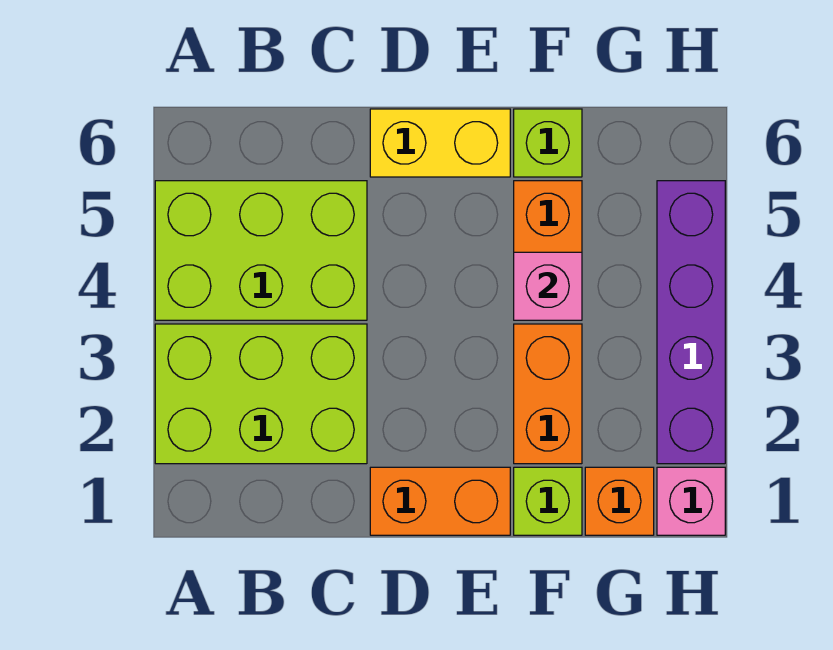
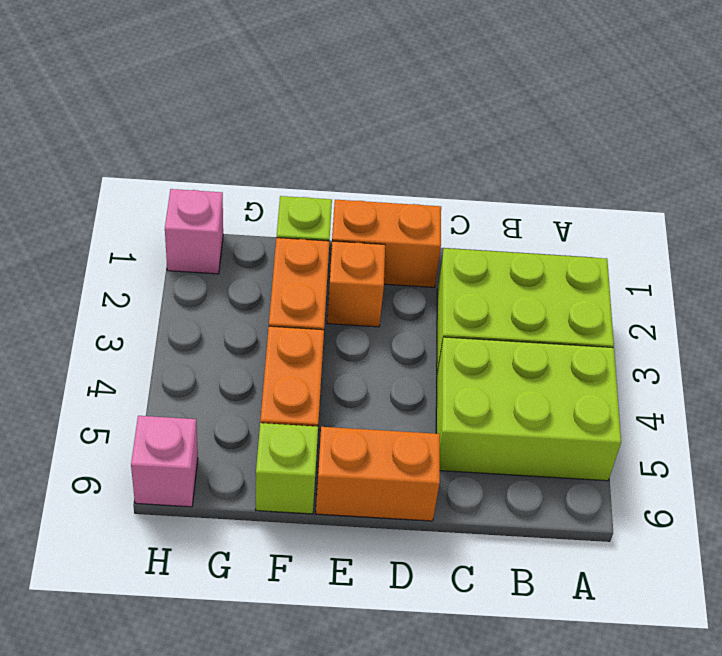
yellow 1x2 brick [370,109,510,177] -> orange 1x2 brick [316,427,440,521]
pink 1x1 brick [514,252,582,320] -> pink 1x1 brick moved to [131,416,198,507]
orange 1x1 brick [585,467,654,535] -> orange 1x1 brick moved to [327,241,385,327]
purple 1x4 brick [657,181,725,464] -> none

